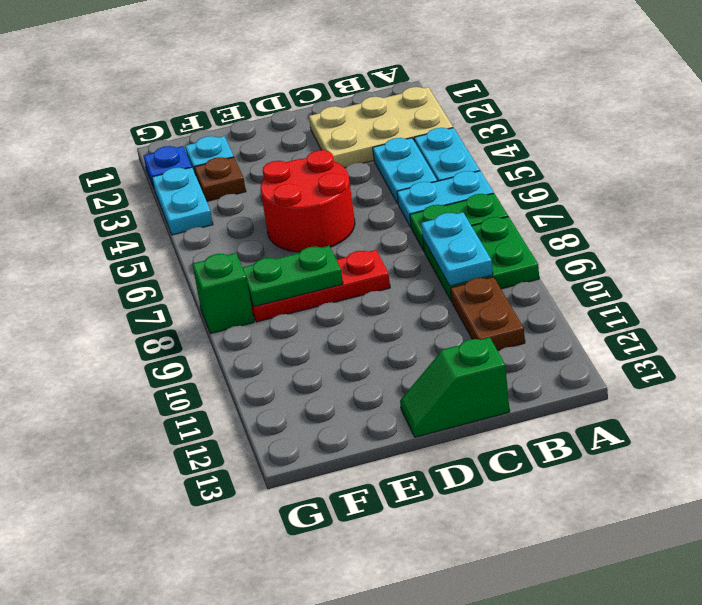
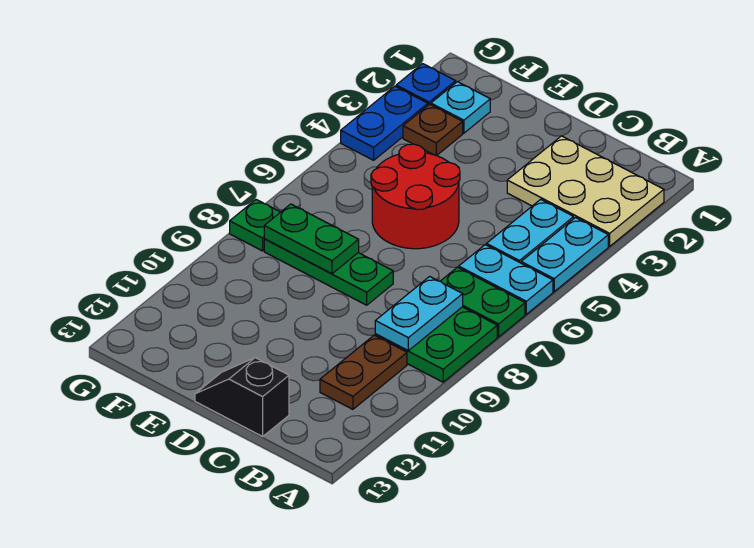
green 1x2 slope [400,337,510,437] -> black 1x2 slope [195,358,289,437]
red 1x3 plate [250,250,390,322] -> green 1x3 plate [264,239,393,305]
cyan 1x2 plate [152,167,213,235] -> blue 1x2 plate [341,86,428,160]
green 1x1 brick [193,253,254,333] -> green 1x1 plate [230,200,280,251]

